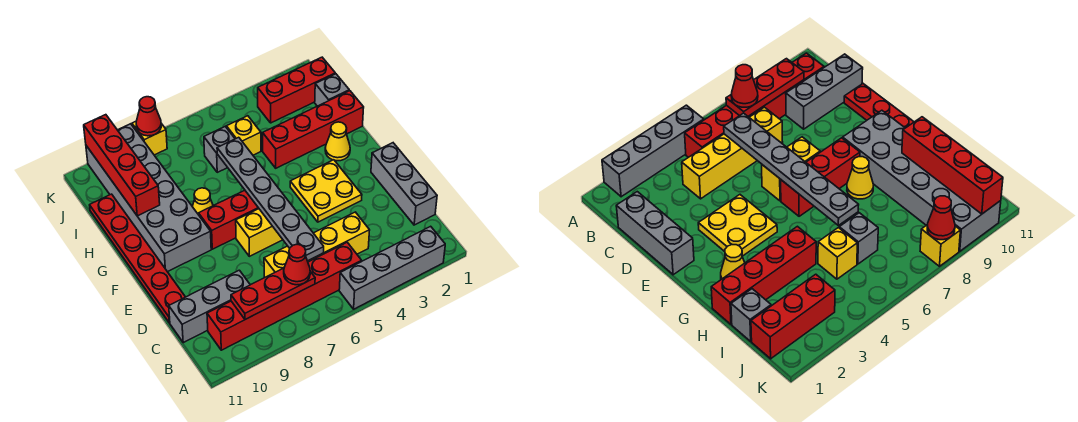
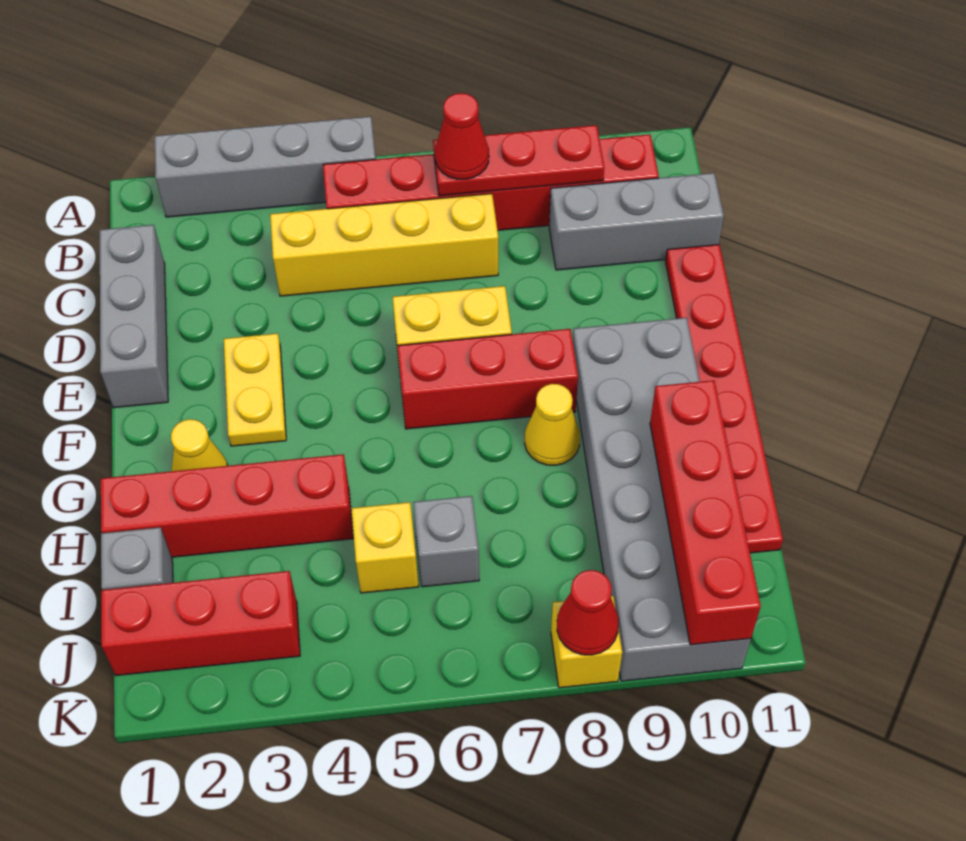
grey 1x6 plate [217,137,324,261] -> none
yellow 2x2 plate [290,160,362,222] -> yellow 1x2 plate [224,333,286,446]

